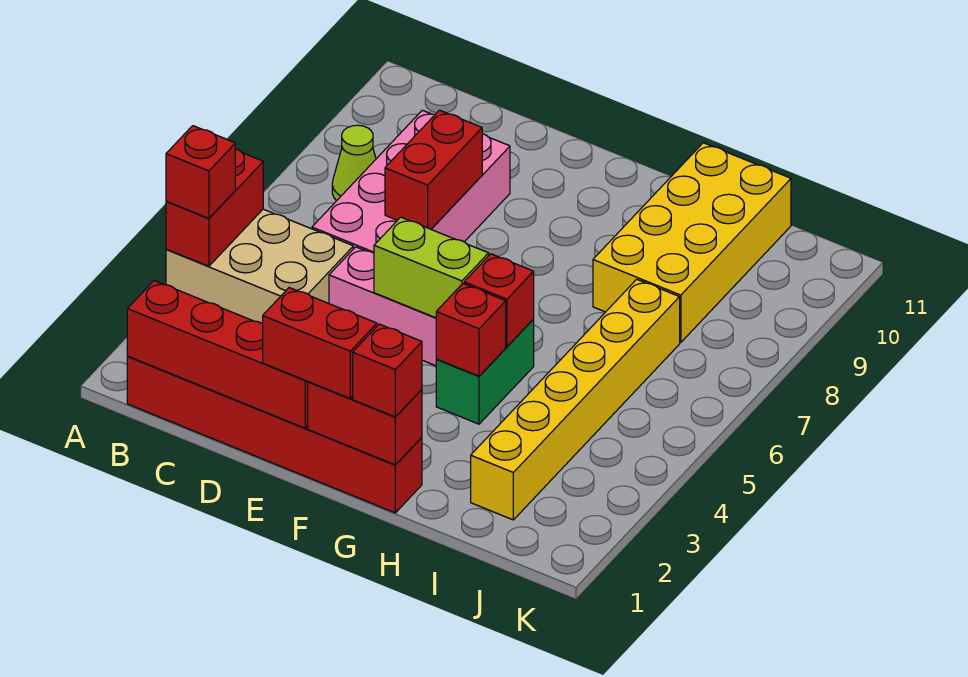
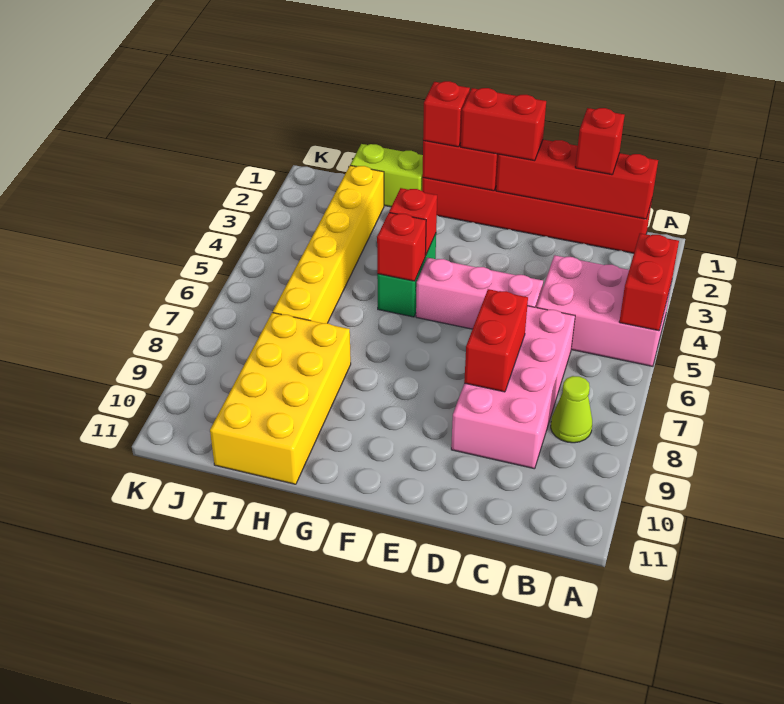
tan 2x3 brick [166,209,353,323] -> pink 2x3 brick [537,255,672,366]
red 1x1 brick [166,126,235,218] -> red 1x1 brick moved to [575,108,625,175]
lime 1x2 brick [374,217,489,318] -> lime 1x2 brick moved to [350,144,423,207]

